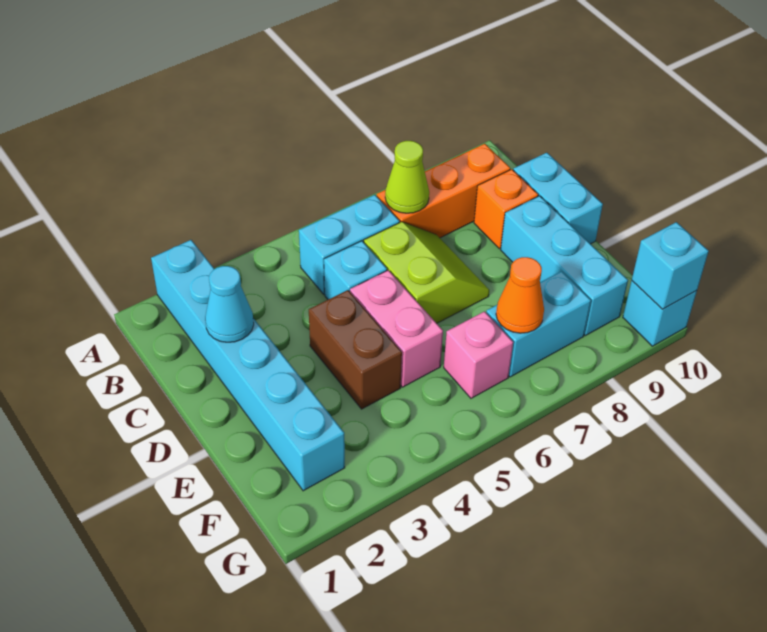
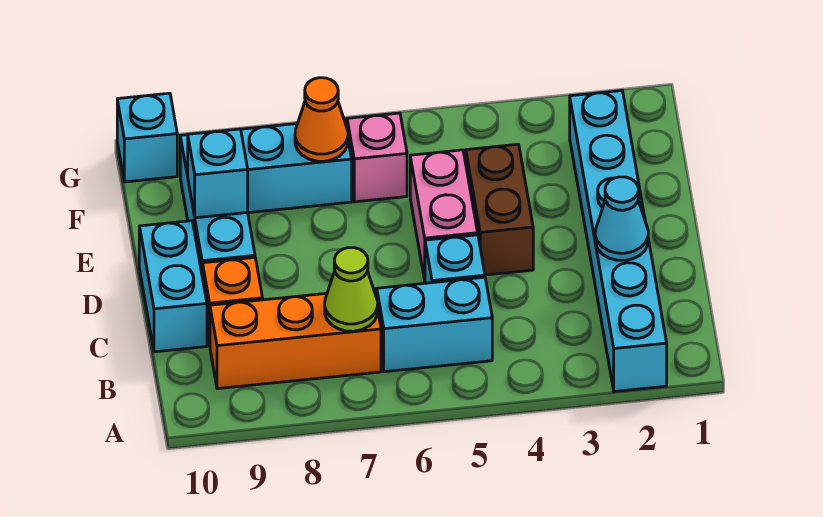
lime 2x2 slope [364,222,489,323] -> none
cyan 1x1 brick [632,222,709,309] -> cyan 1x1 brick moved to [188,129,248,218]

